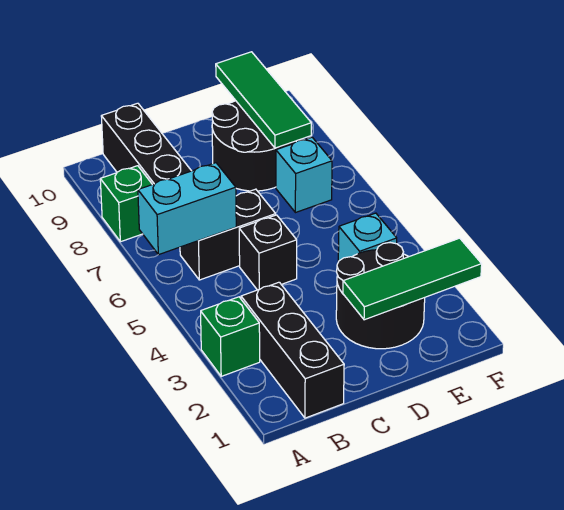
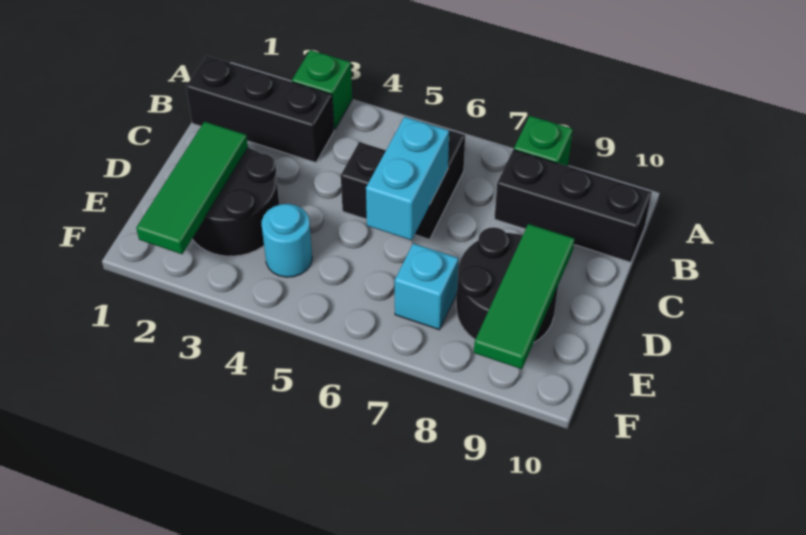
cyan 1x2 brick [138,163,236,255] -> cyan 1x2 brick moved to [366,117,449,240]
cyan 1x1 brick [338,213,397,262] -> cyan 1x1 round brick [262,204,312,277]
green 1x3 tile [216,52,311,148] -> green 1x3 tile turned to [474,224,575,369]

